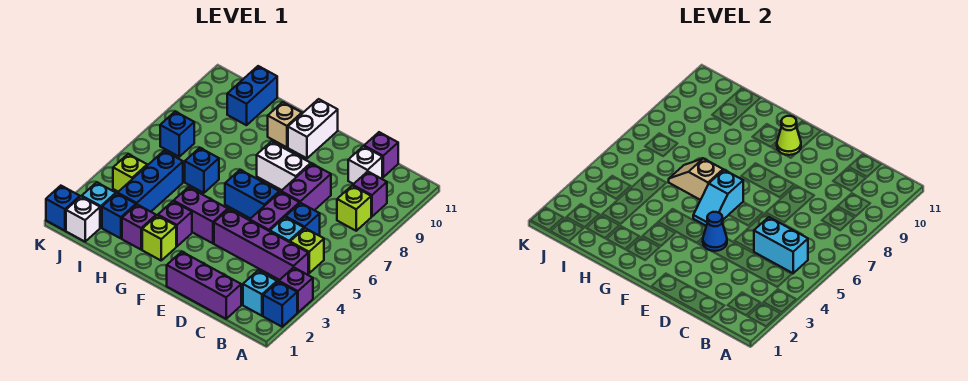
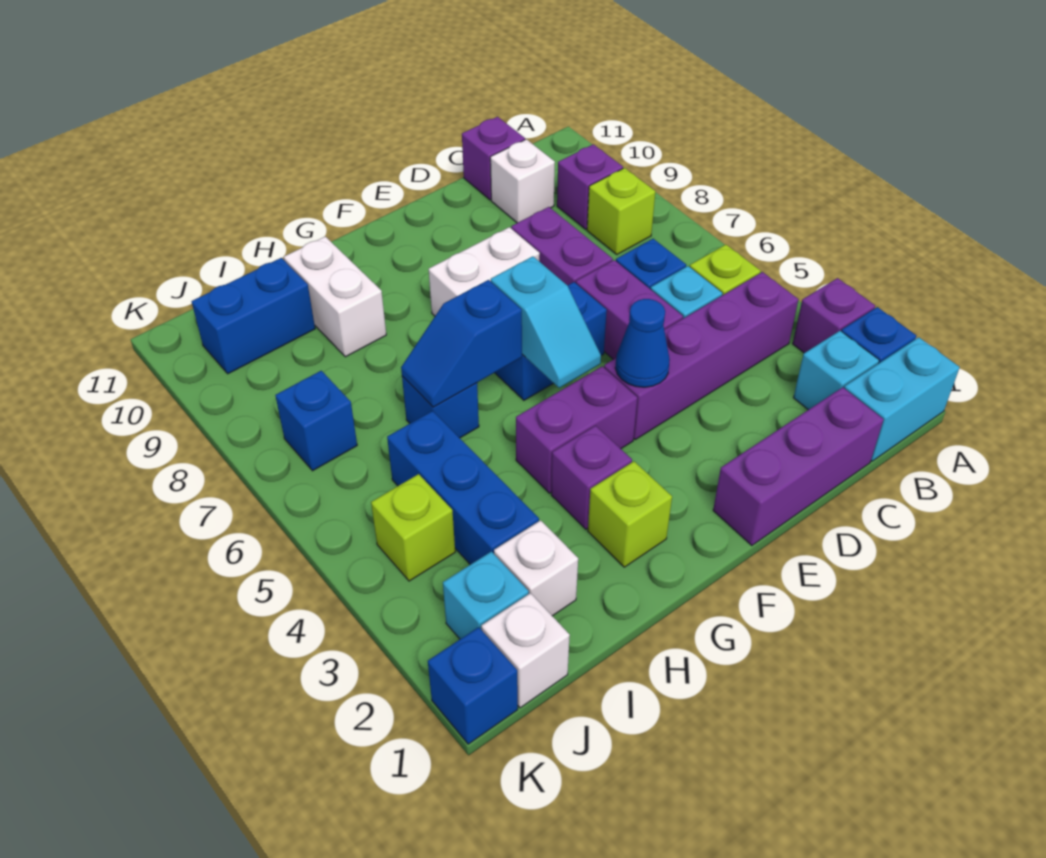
cyan 1x2 brick [754,217,808,273] -> cyan 1x2 brick moved to [844,337,960,461]
white 1x2 brick [288,99,338,158] -> white 1x2 brick moved to [284,236,386,357]
lime 1x1 cone [777,116,801,155] -> none
tan 1x2 slope [669,158,723,200] -> blue 1x2 slope [401,280,522,407]
tan 1x1 brick [268,102,302,147] -> none
purple 1x1 brick [122,205,156,249] -> none
blue 1x1 brick [102,193,136,238] -> white 1x1 brick [494,520,578,616]
blue 1x2 brick [227,66,277,125] -> blue 1x2 brick turned to [192,258,315,374]

